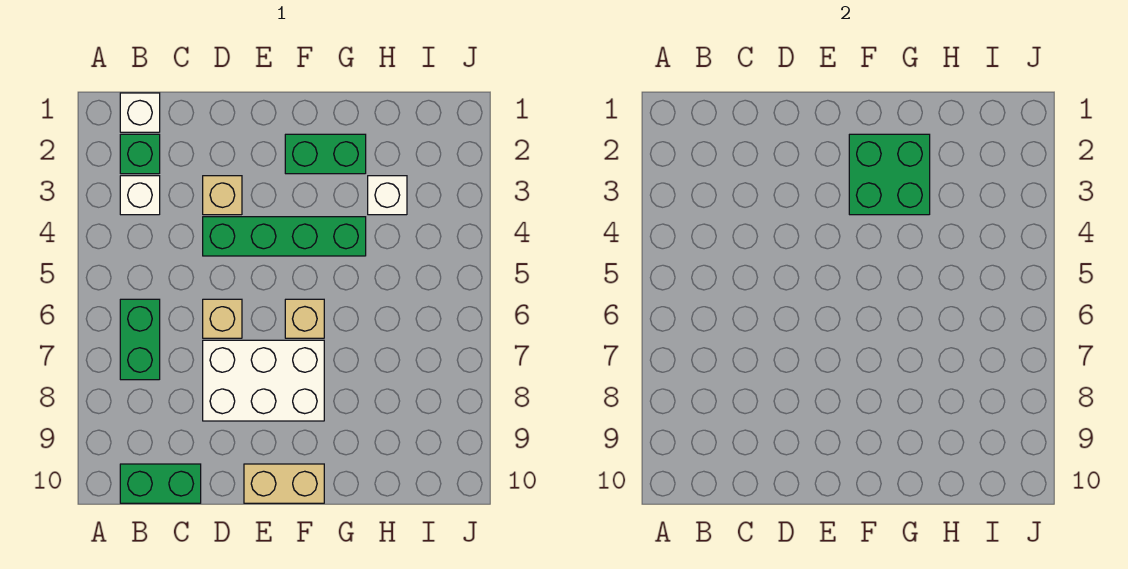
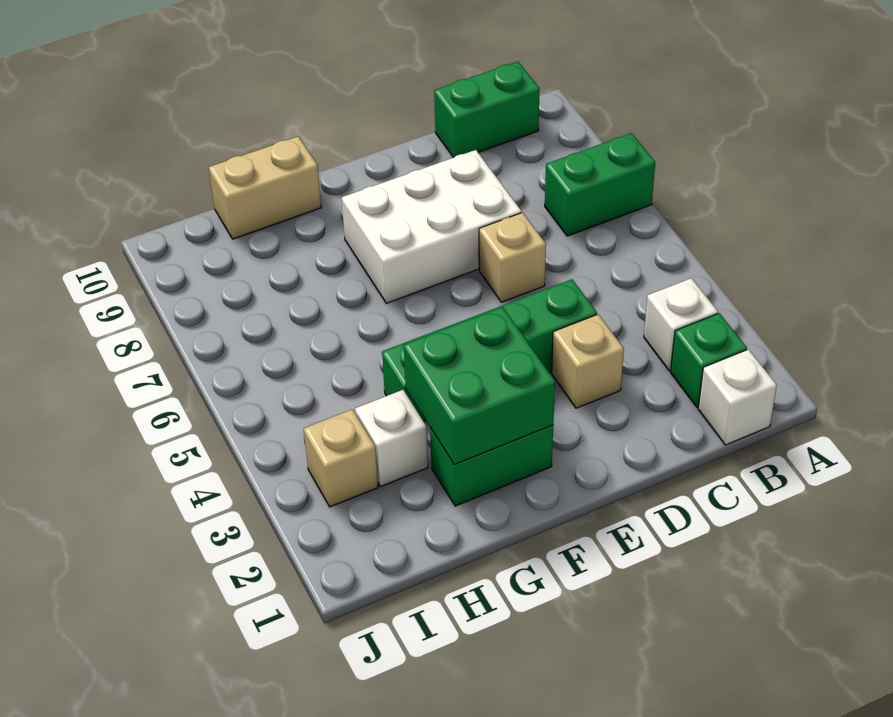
green 1x2 brick [120,299,160,380] -> green 1x2 brick turned to [545,133,655,236]
tan 1x2 brick [244,464,324,503] -> tan 1x2 brick moved to [209,136,321,239]
tan 1x1 brick [285,299,324,338] -> tan 1x1 brick moved to [304,409,378,507]

